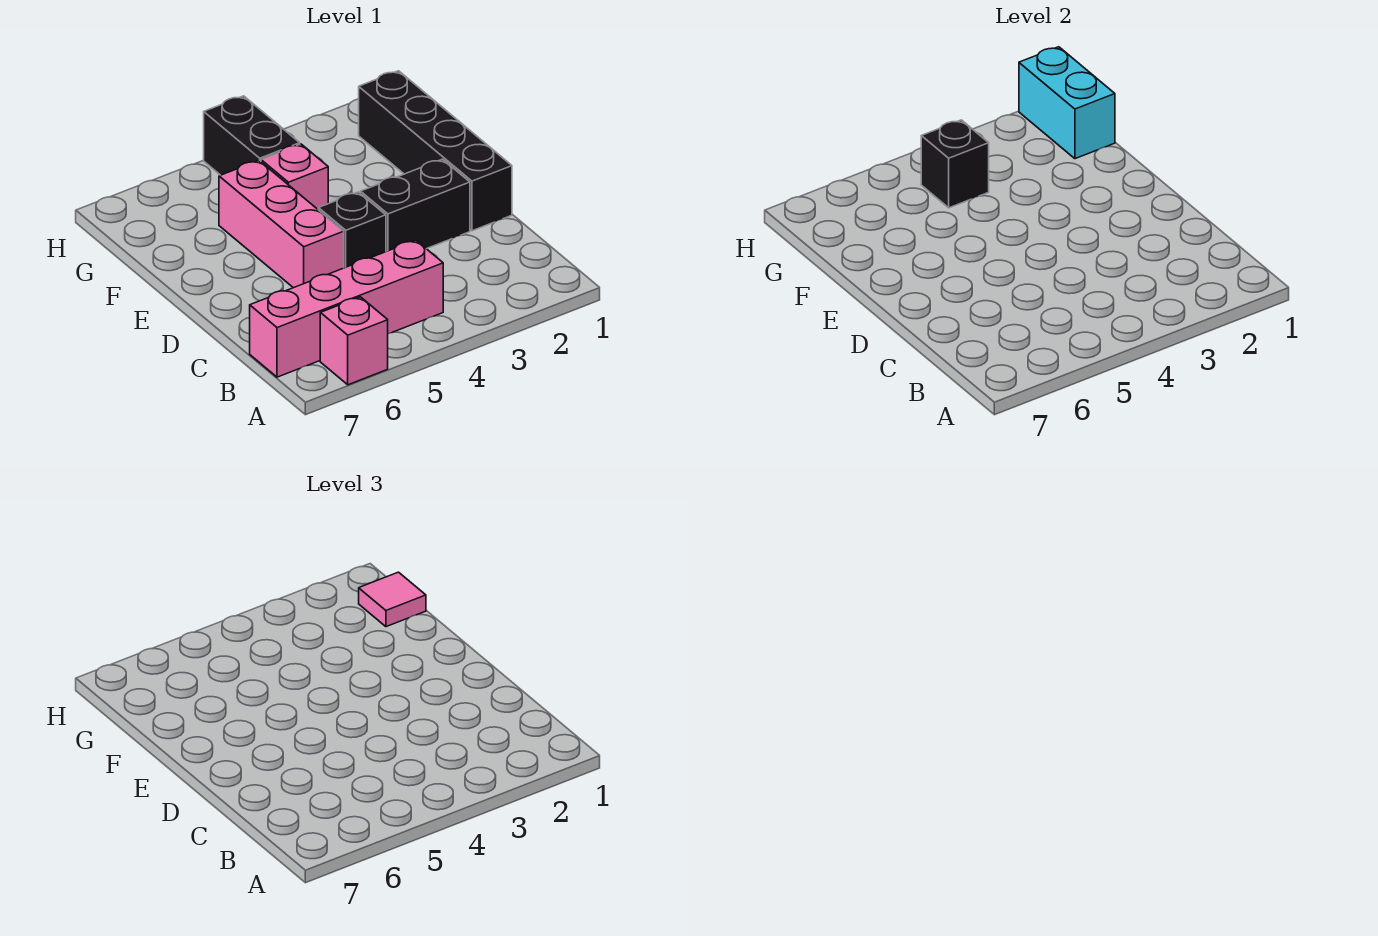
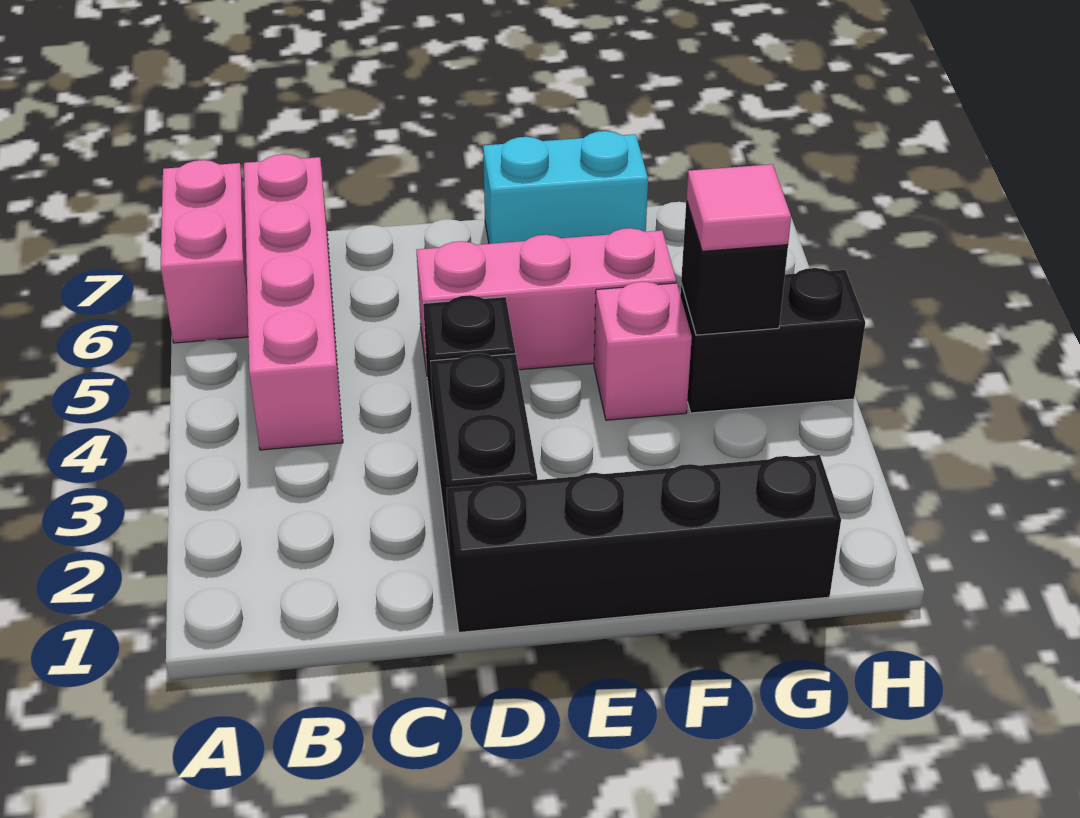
pink 1x1 brick [320,297,388,385] -> pink 1x2 brick [161,160,248,343]
cyan 1x2 brick [1019,47,1115,159] -> cyan 1x2 brick moved to [483,131,648,244]
pink 1x1 tile [359,572,426,627] -> pink 1x1 tile moved to [686,164,791,251]

